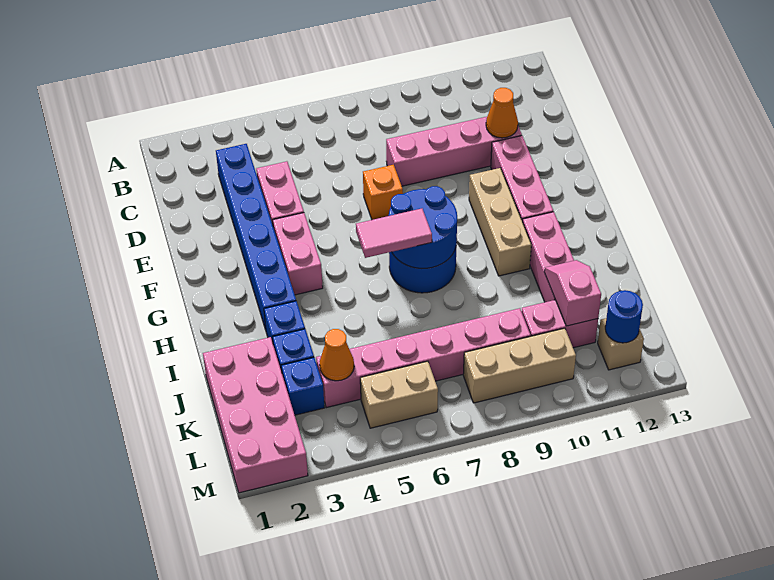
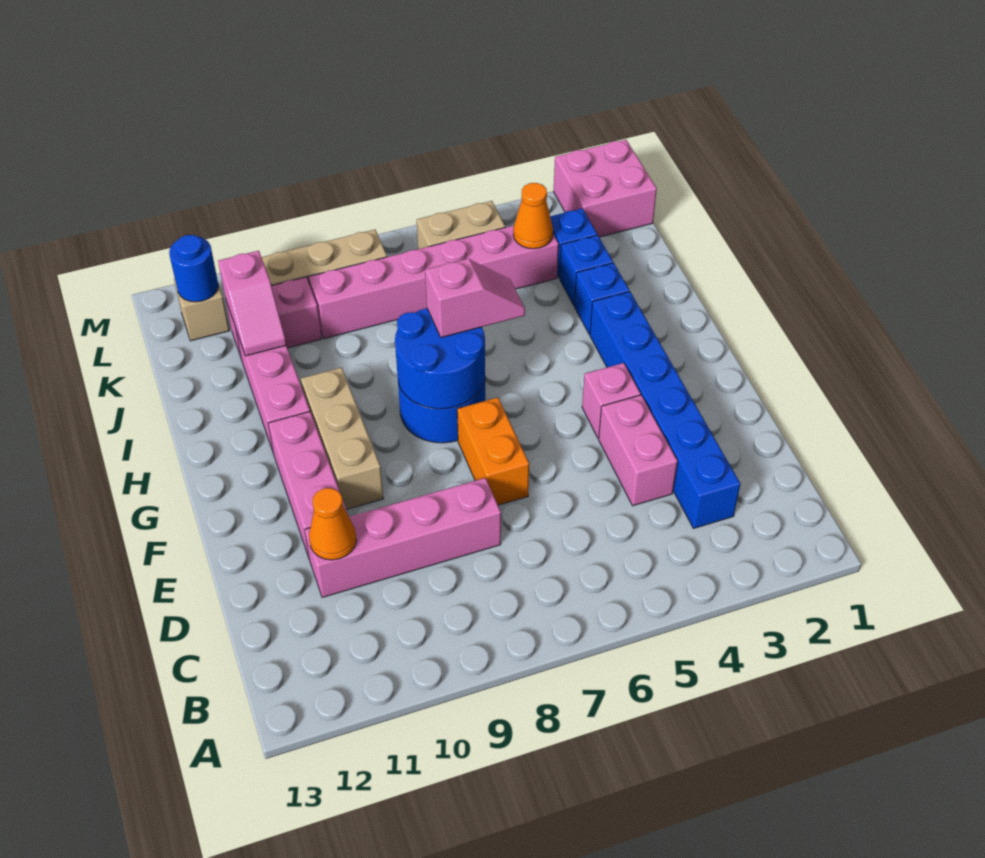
orange 1x1 brick [363,165,403,220] -> orange 1x2 brick [457,397,529,505]
pink 1x2 brick [273,213,323,295] -> pink 1x1 brick [582,363,641,438]
pink 1x2 tile [356,209,432,258] -> pink 1x2 slope [425,259,525,338]
pink 2x4 brick [203,337,308,493] -> pink 2x2 brick [554,140,657,237]

